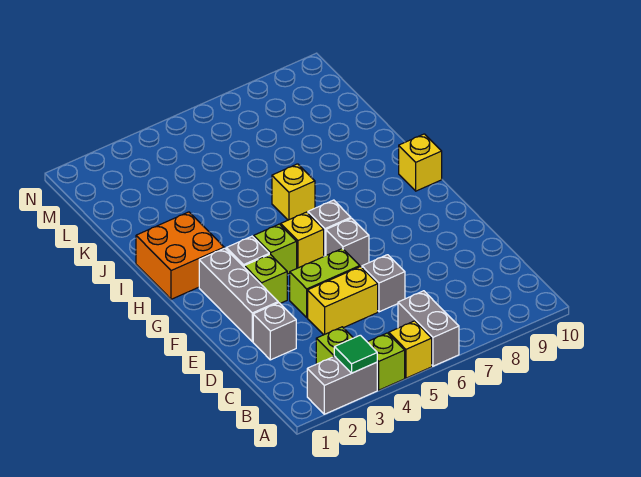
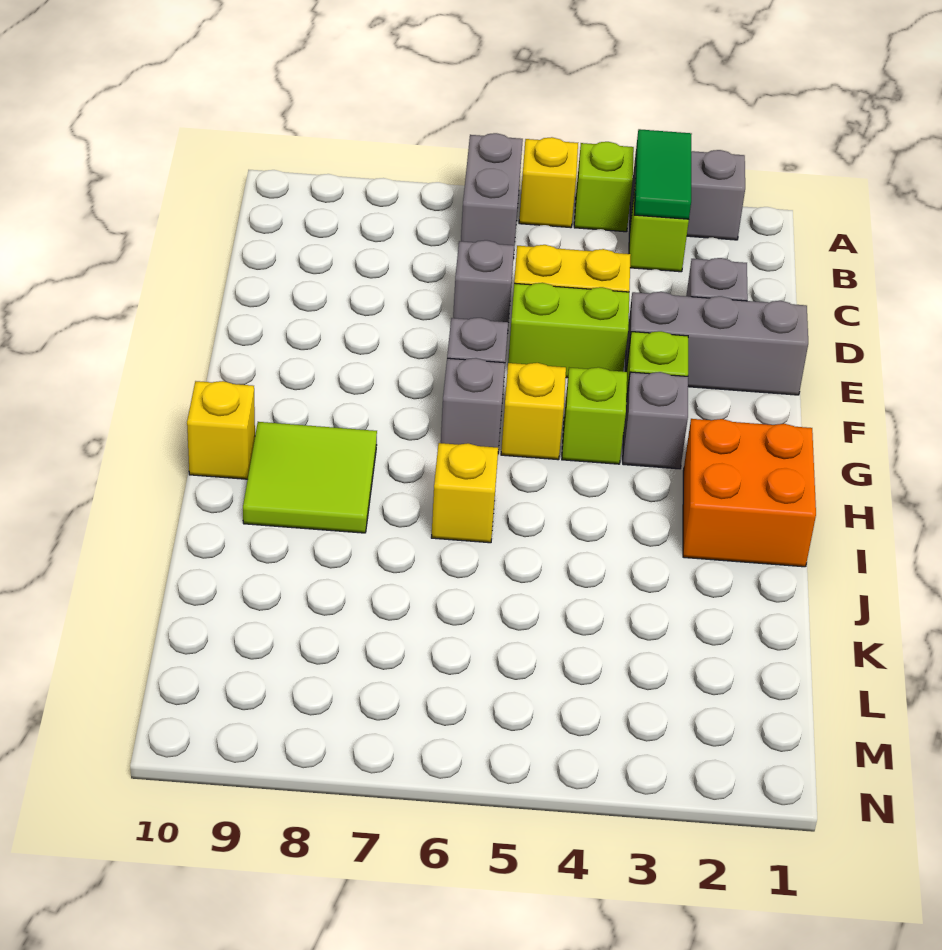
green 1x1 tile [334,335,377,373] -> green 1x2 tile [634,129,692,219]
grey 1x3 brick [199,248,278,342] -> grey 1x3 brick turned to [625,292,808,395]
none -> lime 2x2 tile [243,422,377,533]

